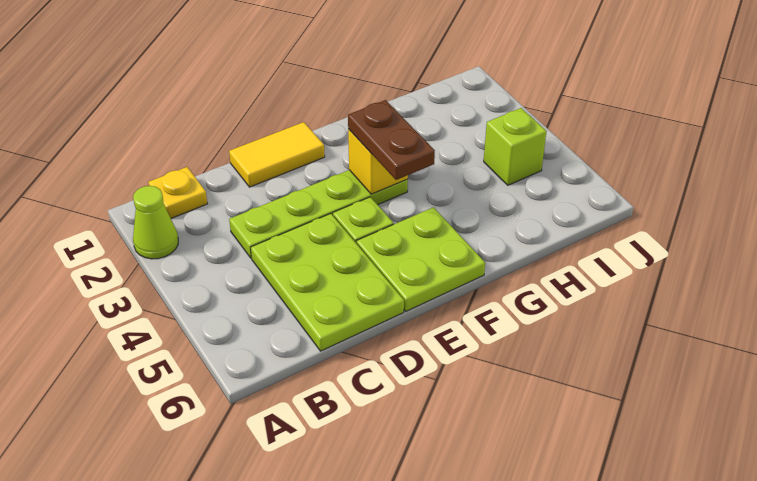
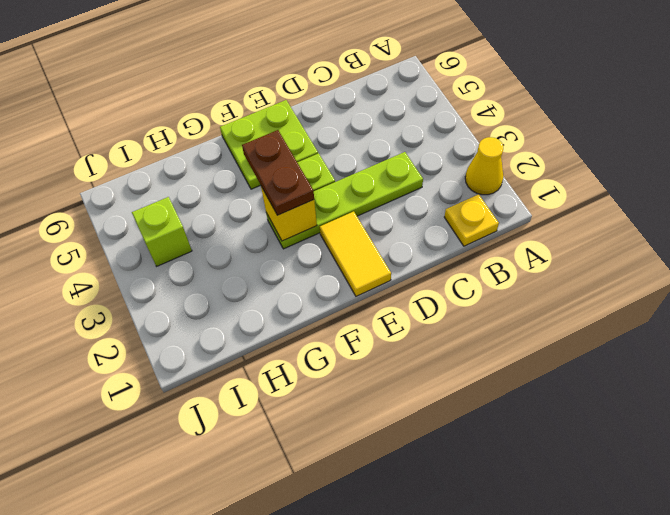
lime 1x1 cone [133,186,178,259] -> yellow 1x1 cone [465,137,503,195]
lime 2x3 plate [251,214,404,351] -> none
yellow 1x2 tile [229,122,325,187] -> yellow 1x2 tile turned to [320,212,391,296]

